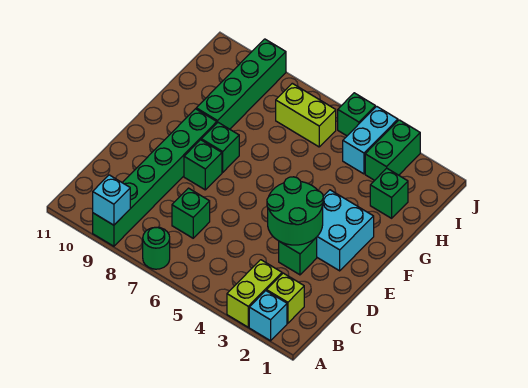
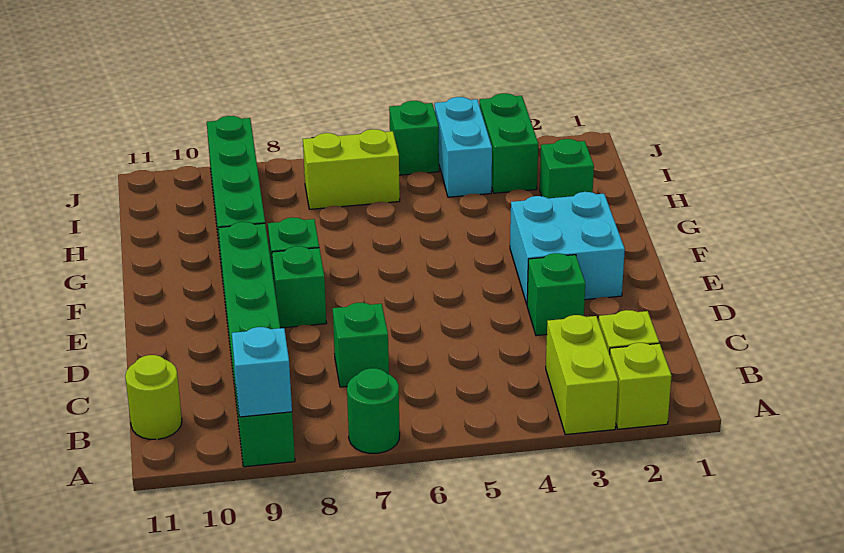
cyan 1x1 brick [249,291,287,341] -> lime 1x1 brick [610,343,672,429]
none -> lime 1x1 round brick [125,355,182,439]
green 2x2 round brick [267,177,323,245] -> none

